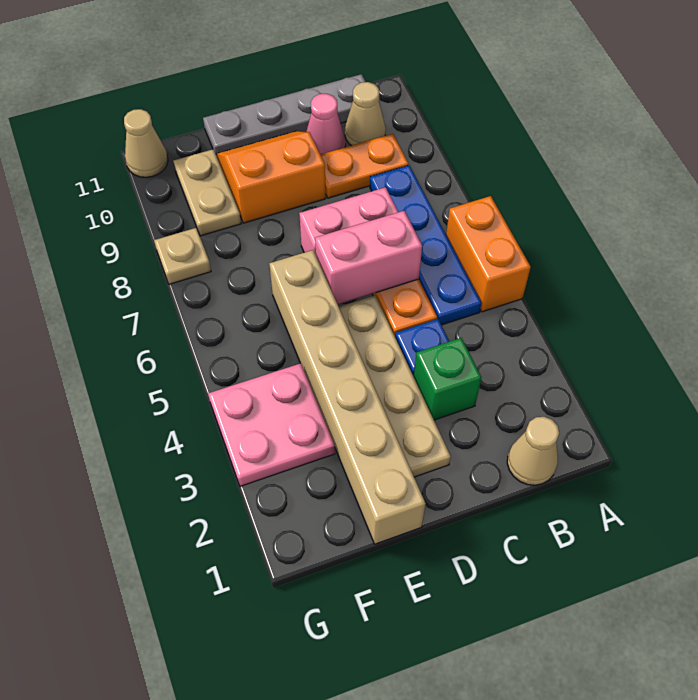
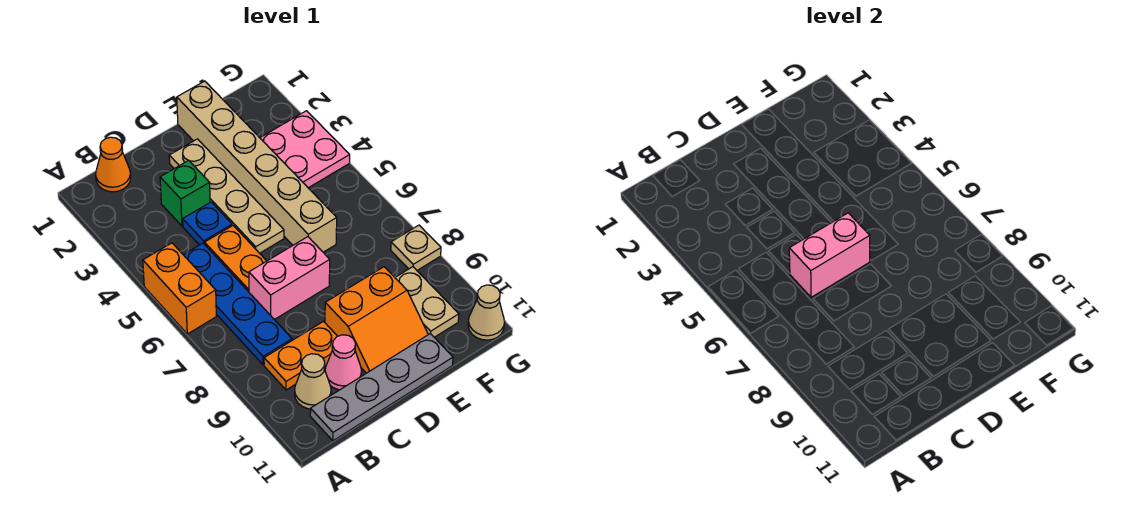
tan 1x1 cone [507,417,559,485] -> orange 1x1 cone [96,137,131,192]

